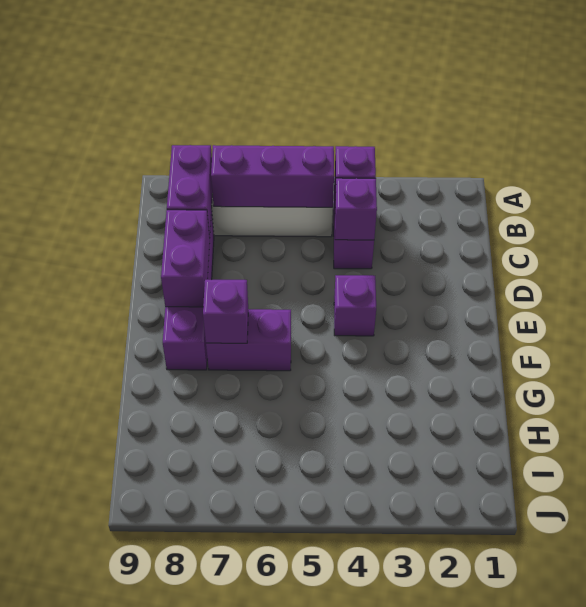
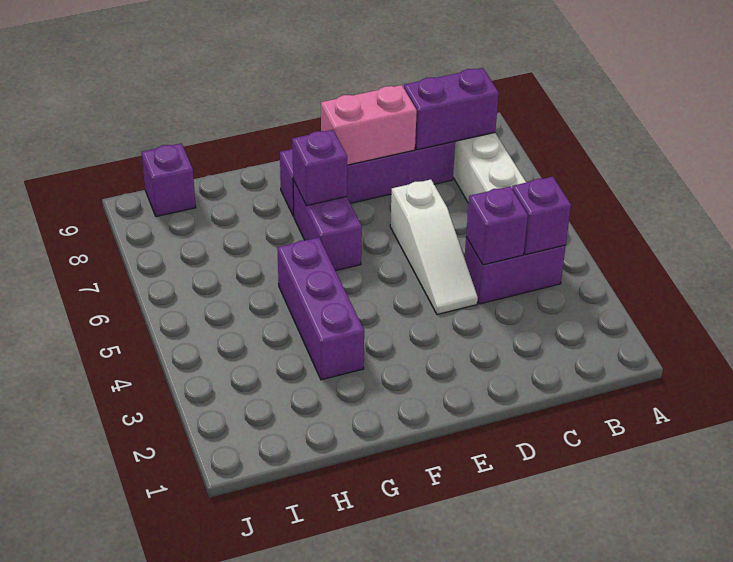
purple 1x3 brick [211,145,334,208] -> purple 1x3 brick moved to [277,238,364,380]
none -> white 1x3 slope [390,180,478,314]
purple 1x2 brick [161,210,210,307] -> pink 1x2 brick [321,85,417,165]
purple 1x1 brick [334,275,376,336] -> purple 1x1 brick moved to [142,143,196,217]

